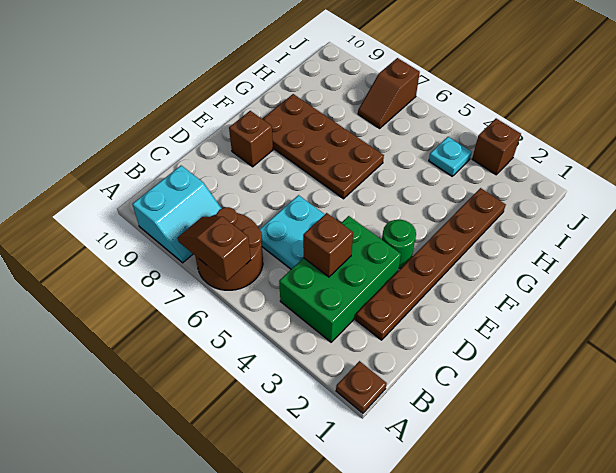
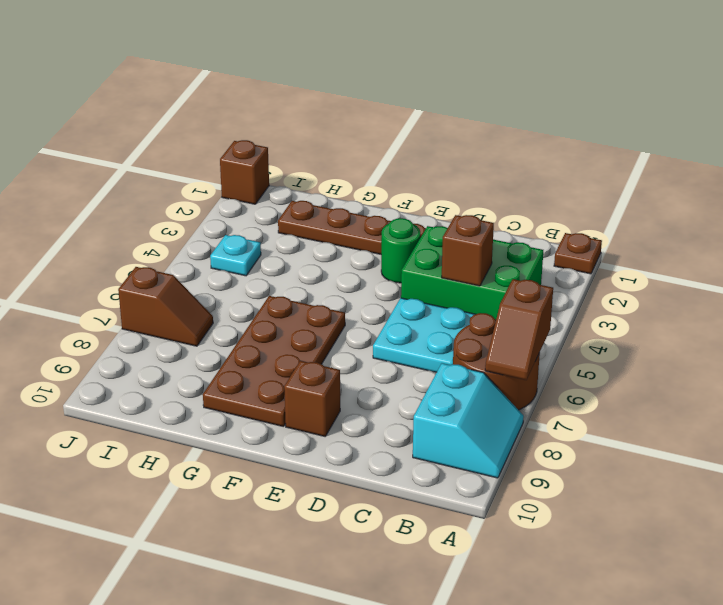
cyan 2x2 slope [132,166,222,263] -> cyan 2x2 slope turned to [413,363,524,478]
brown 1x1 brick [472,119,521,175] -> brown 1x1 brick moved to [220,140,269,204]

